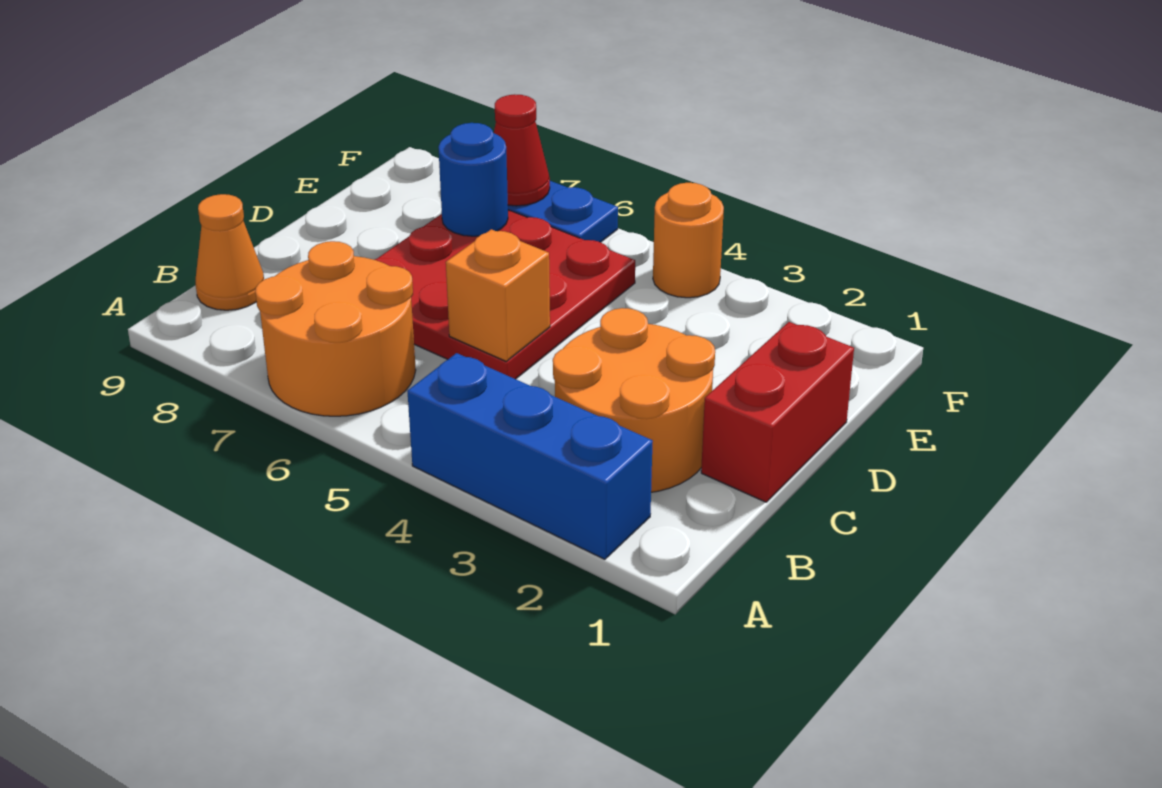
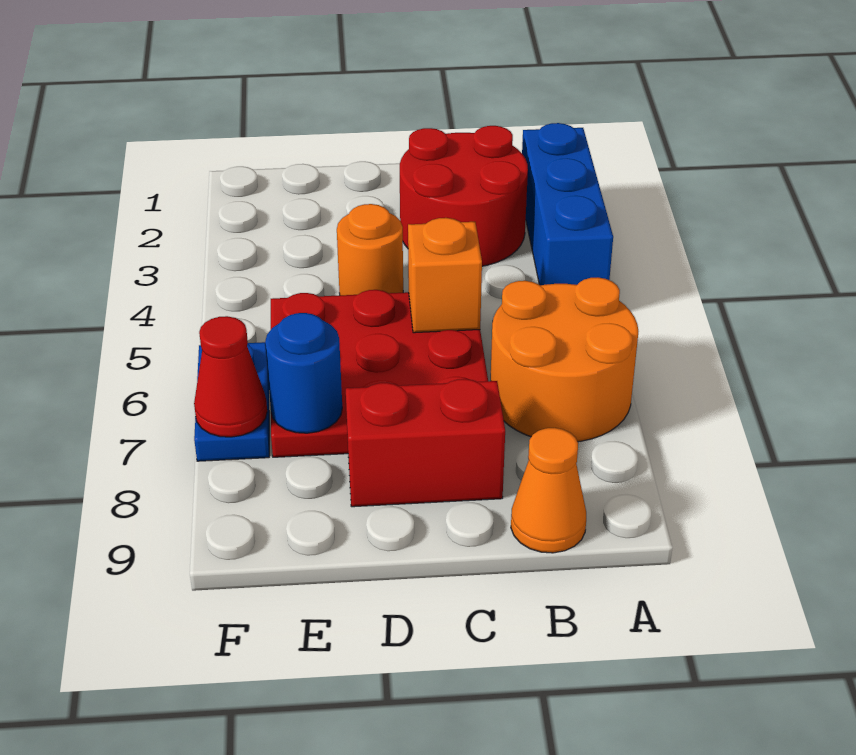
orange 2x2 round brick [553,308,715,492] -> red 2x2 round brick [400,126,528,266]
red 1x2 brick [701,322,854,502] -> red 1x2 brick moved to [346,379,505,507]
orange 1x1 round brick [653,183,724,298] -> orange 1x1 round brick moved to [337,204,403,295]

